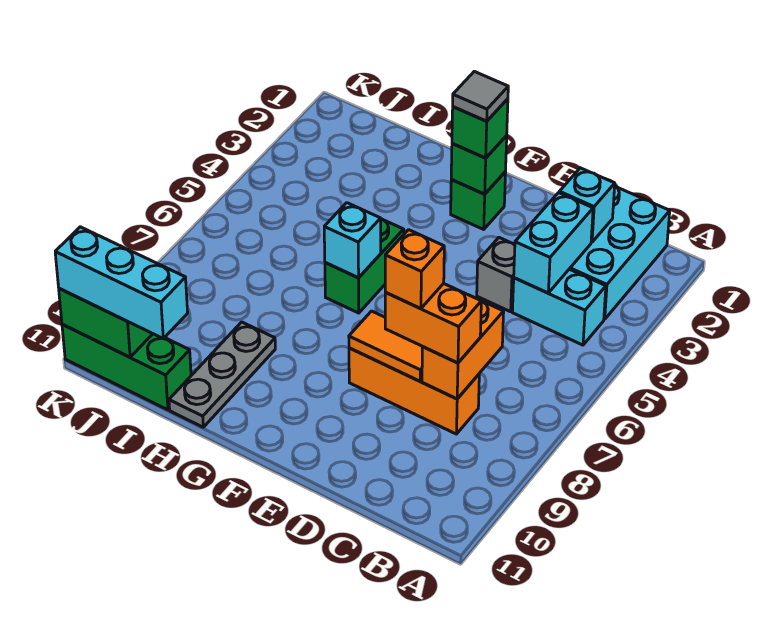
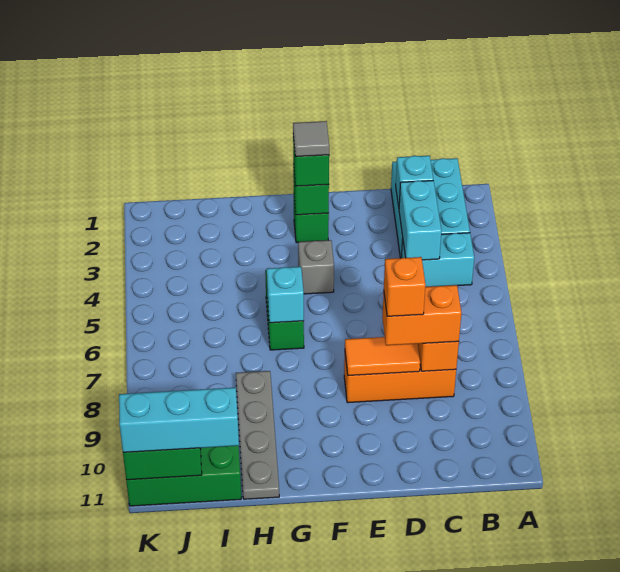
grey 1x1 brick [477,238,515,312] -> grey 1x1 brick moved to [298,240,334,294]
grey 1x3 plate [169,322,275,427] -> grey 1x4 plate [236,371,279,499]

